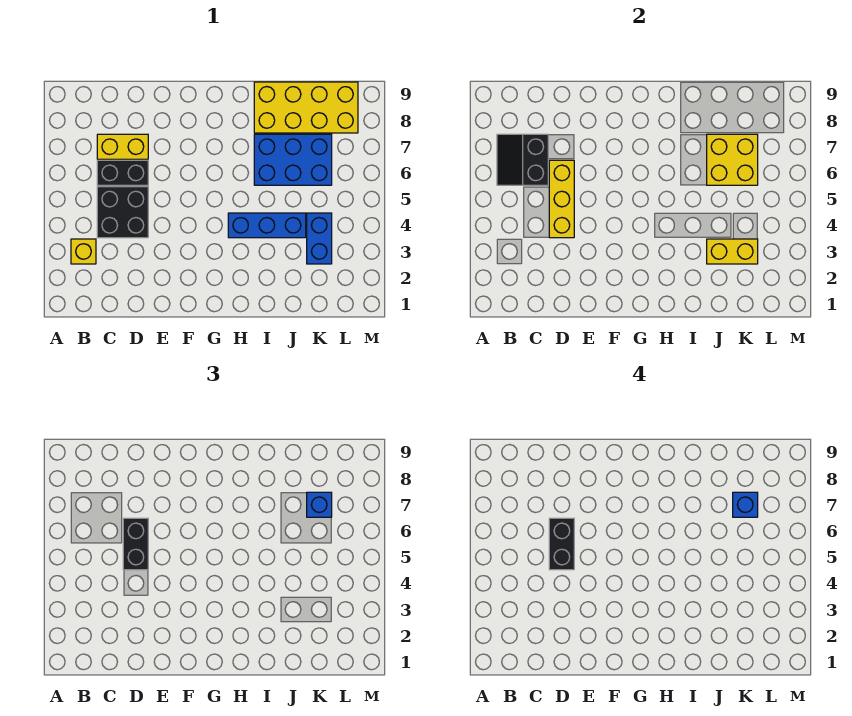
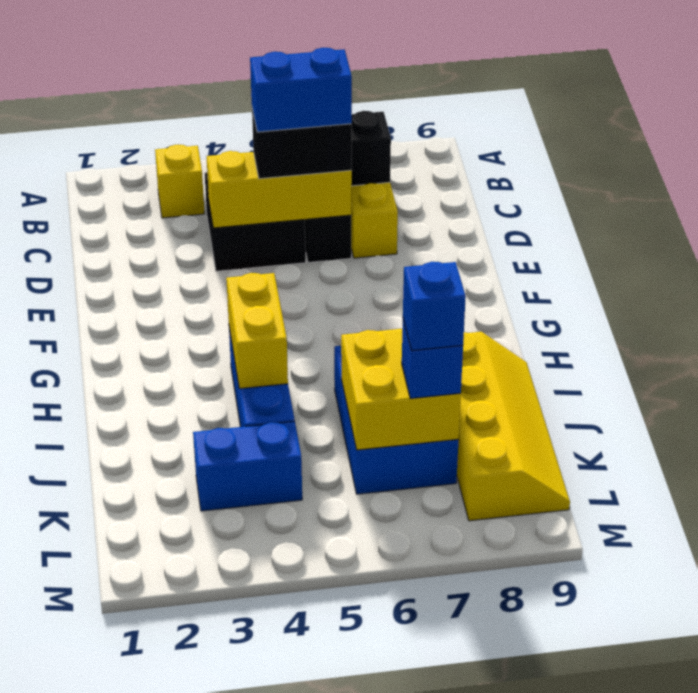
black 1x2 brick [549,518,574,570] -> blue 1x2 brick [250,48,352,132]
yellow 2x4 brick [254,82,358,133] -> yellow 2x4 slope [457,332,570,521]
yellow 1x2 brick [707,239,758,264] -> yellow 1x2 brick moved to [226,273,288,389]

